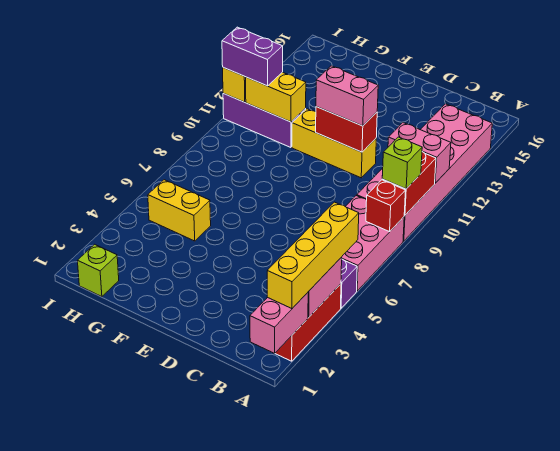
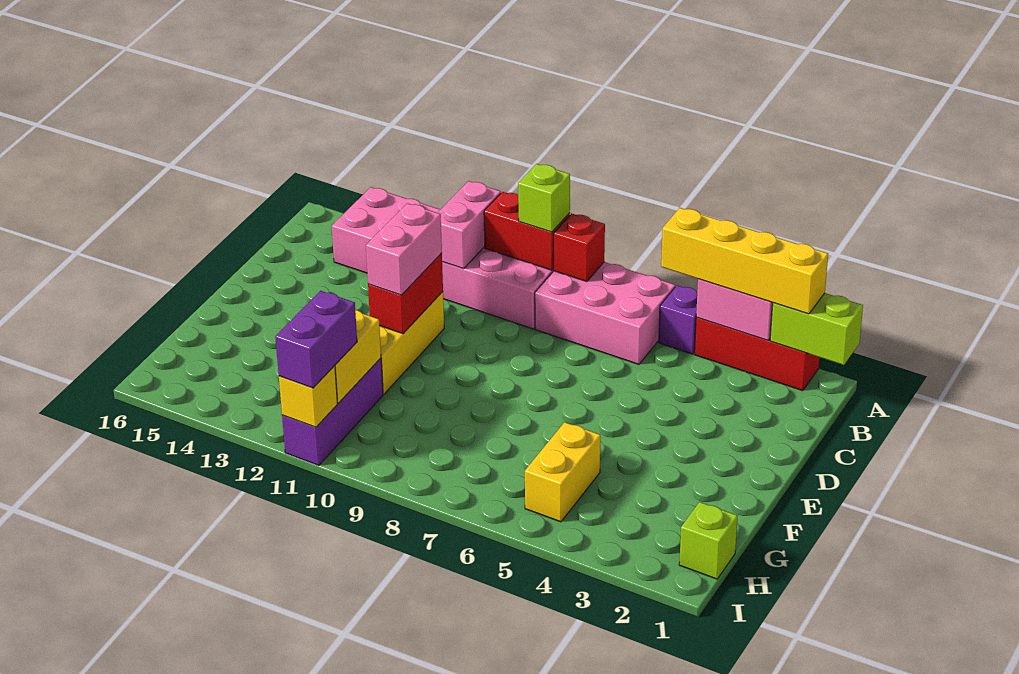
pink 1x2 brick [250,293,308,353] -> lime 1x2 brick [770,293,863,365]

